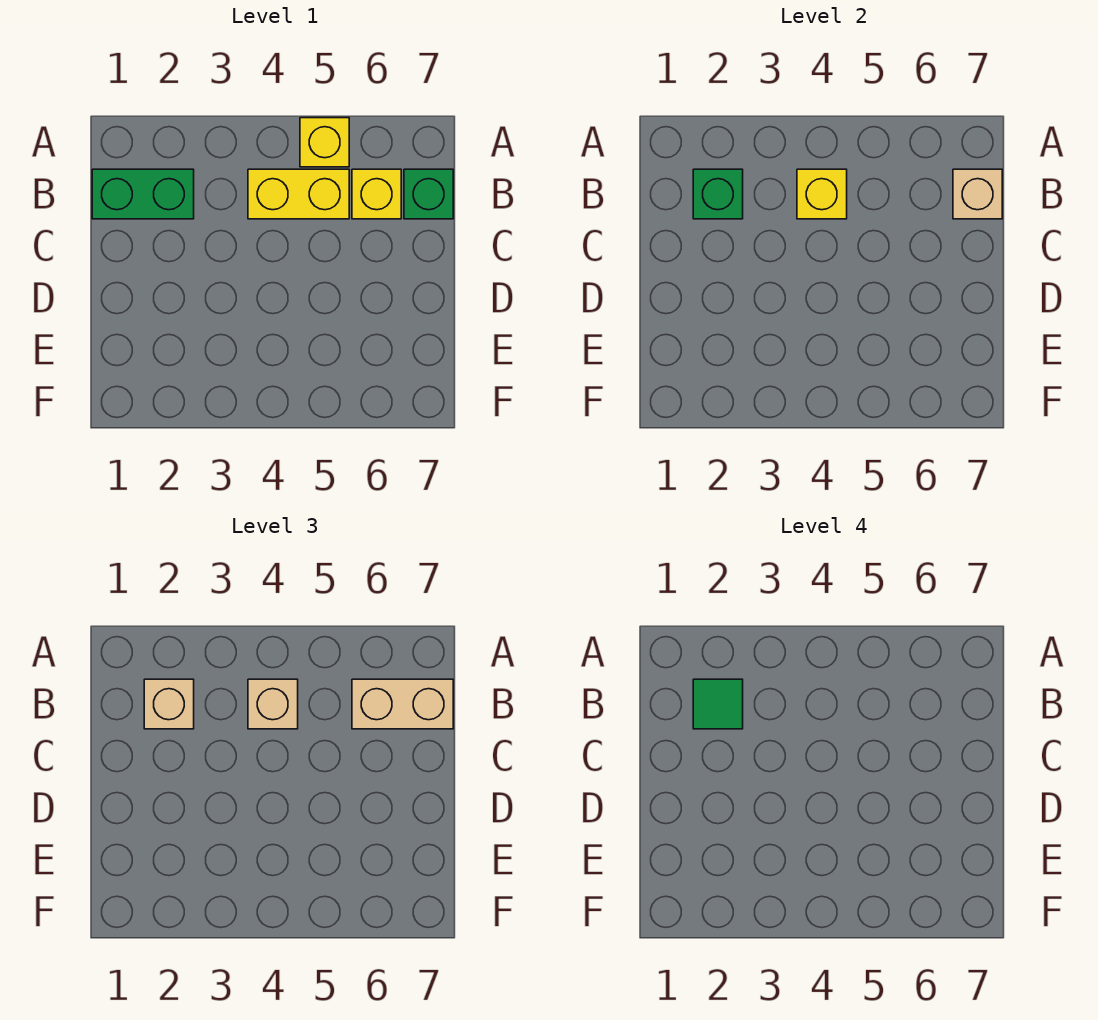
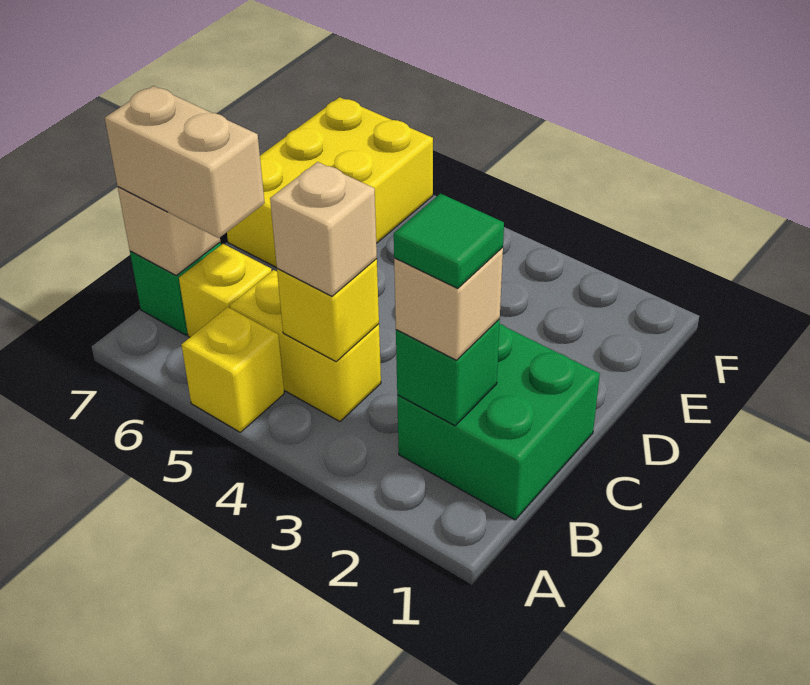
green 1x2 brick [92,169,194,219] -> green 2x2 brick [397,324,600,520]
none -> yellow 2x3 brick [227,97,433,267]

